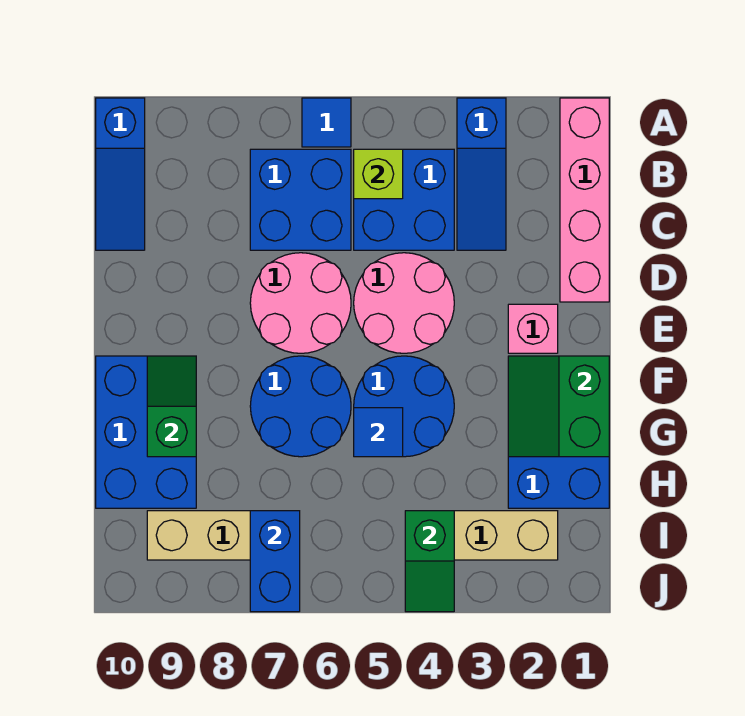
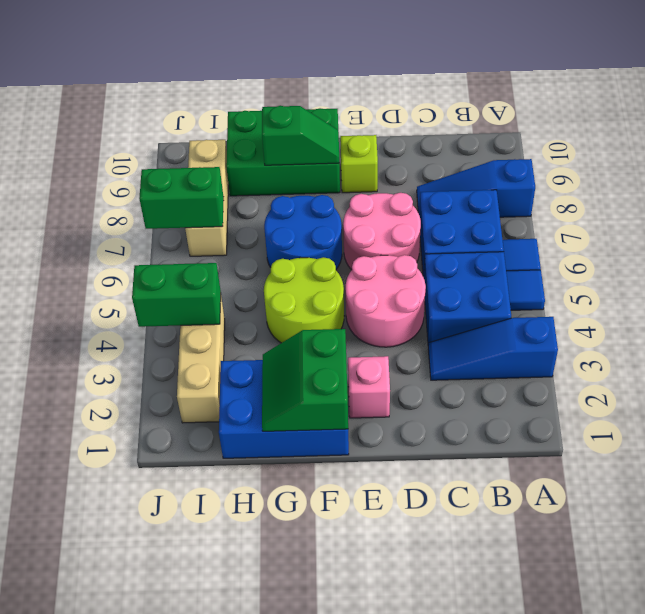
pink 1x4 brick [560,98,609,302] -> none
blue 1x3 slope [96,98,145,250] -> blue 1x3 slope moved to [417,159,535,217]
lime 1x1 brick [354,149,403,199] -> lime 1x1 brick moved to [340,135,378,193]
green 2x2 slope [508,356,609,457] -> green 2x2 slope turned to [262,329,348,431]
blue 2x2 round brick [354,356,454,457] -> lime 2x2 round brick [264,257,344,343]
blue 2x3 brick [96,356,196,508] -> green 2x3 brick [226,108,340,196]
blue 1x1 tile [354,408,403,457] -> blue 1x1 tile moved to [506,270,545,310]
green 1x2 slope [405,511,454,612] -> green 1x2 brick [132,263,221,327]
blue 1x2 brick [250,511,300,612] -> green 1x2 brick [139,167,224,229]

